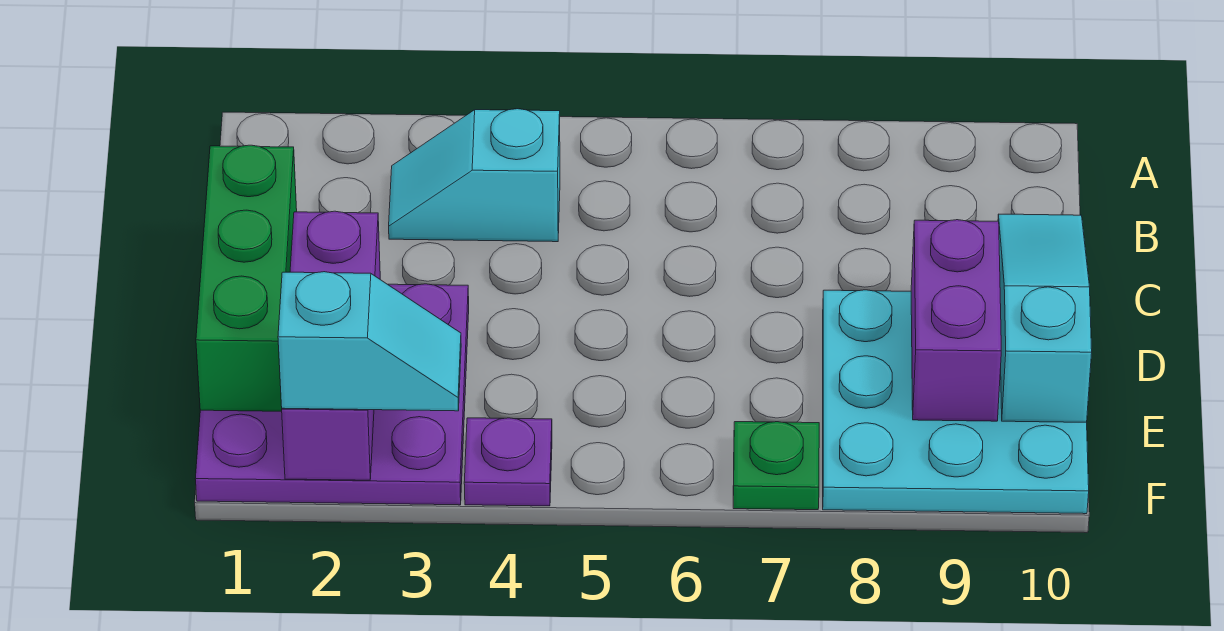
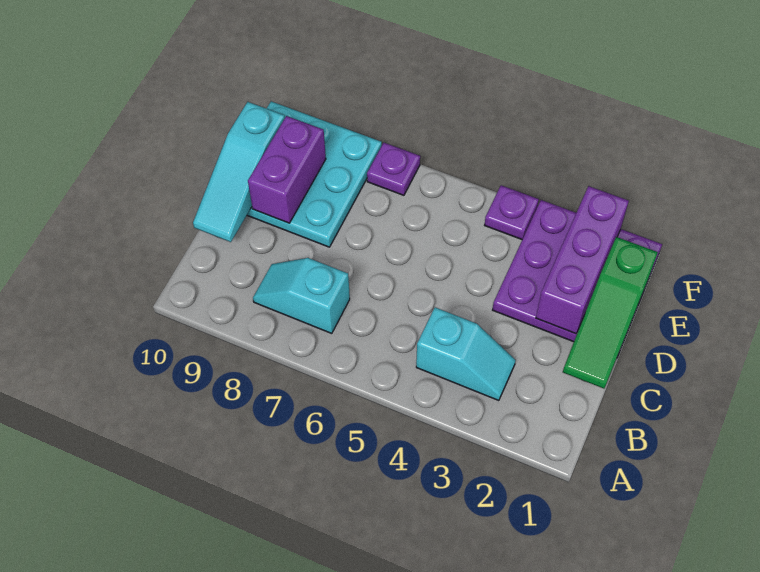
green 1x3 brick [196,145,297,411] -> green 1x3 slope [563,237,658,389]
cyan 1x2 slope [278,272,461,411] -> cyan 1x2 slope moved to [253,258,350,334]
green 1x1 plate [733,422,819,510] -> purple 1x1 plate [367,143,420,195]

